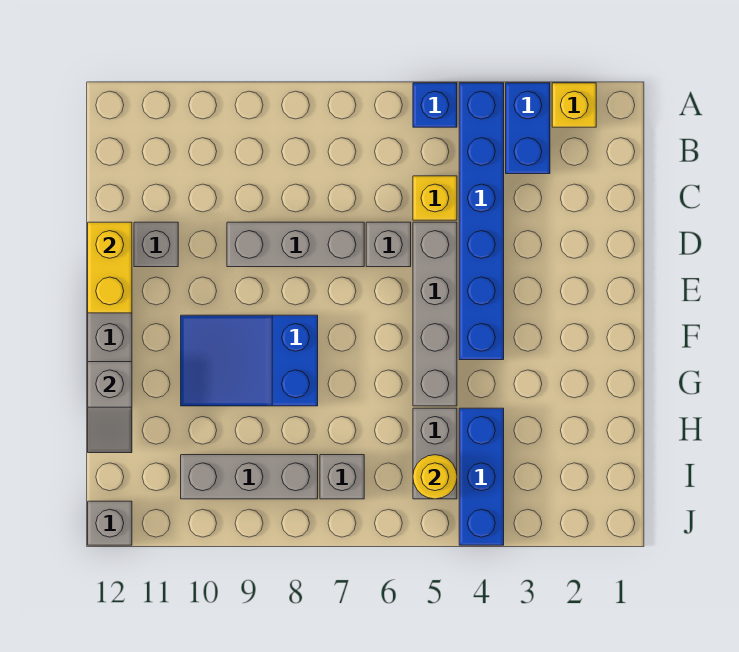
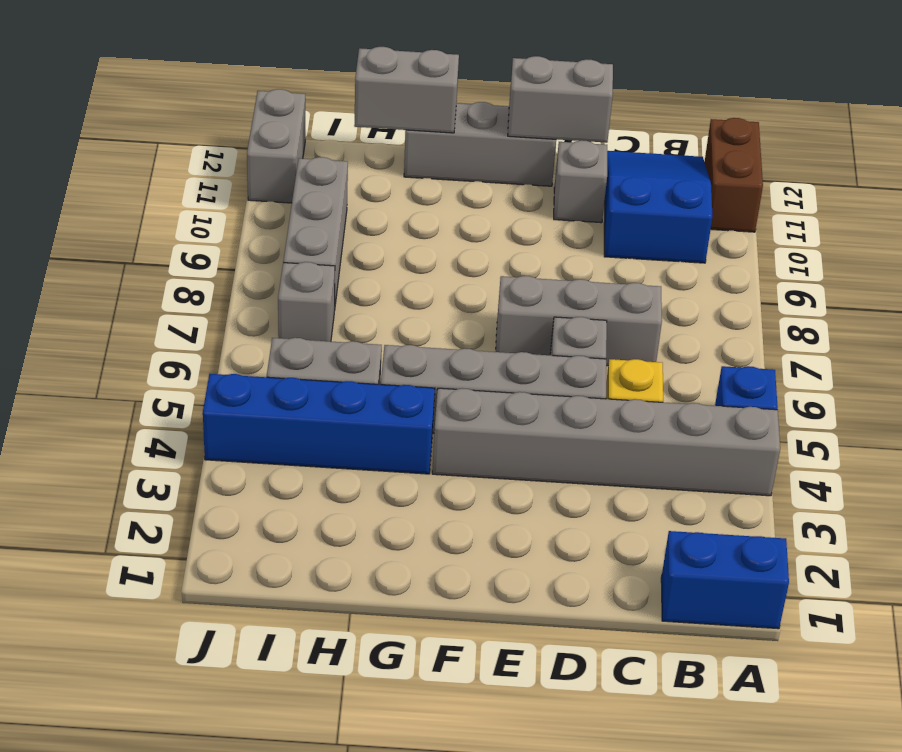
yellow 1x1 brick [552,83,596,127] -> none
blue 1x2 brick [506,83,550,174] -> blue 1x2 brick moved to [661,531,789,629]
blue 1x6 brick [459,83,504,360] -> grey 1x6 brick [432,388,780,496]
none -> brown 1x2 brick [704,118,763,232]
grey 1x3 brick [227,222,364,267] -> grey 1x3 brick turned to [496,276,662,366]
yellow 1x2 brick [88,222,132,313] -> grey 1x2 brick [508,56,613,143]
blue 2x3 slope [181,315,318,406] -> blue 2x3 slope moved to [604,151,712,263]
grey 1x2 slope [88,362,132,453] -> grey 1x2 brick [354,47,459,133]
blue 1x3 brick [459,408,504,545] -> blue 1x4 brick [203,374,435,474]
yellow 1x1 round brick [413,455,457,499] -> none
grey 1x1 brick [88,501,132,545] -> grey 1x2 brick [247,89,305,203]

